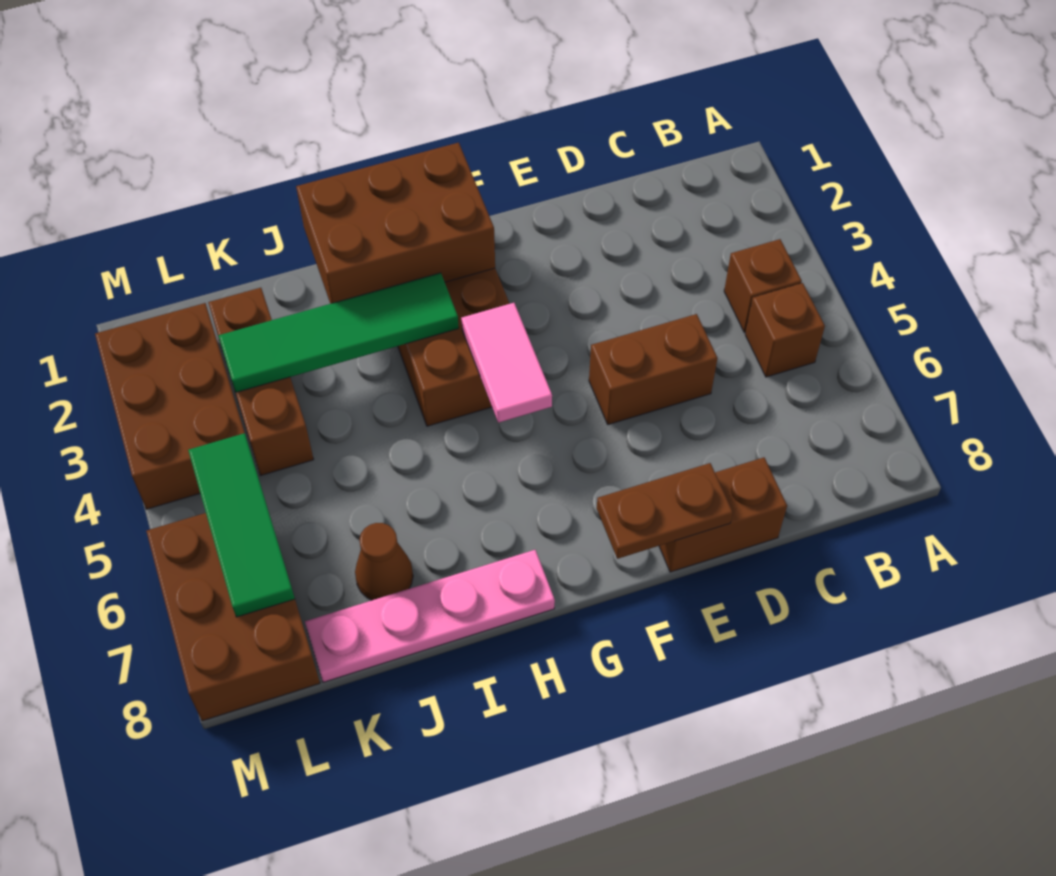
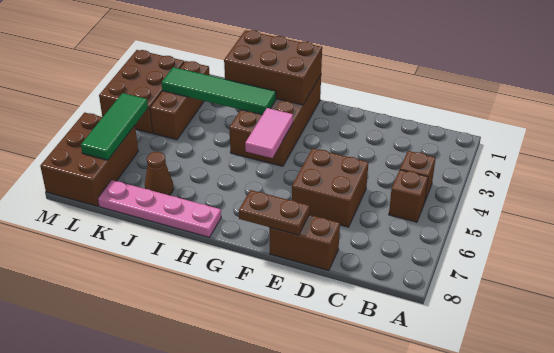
brown 1x2 brick [589,314,717,425] -> brown 2x2 brick [292,148,369,227]

